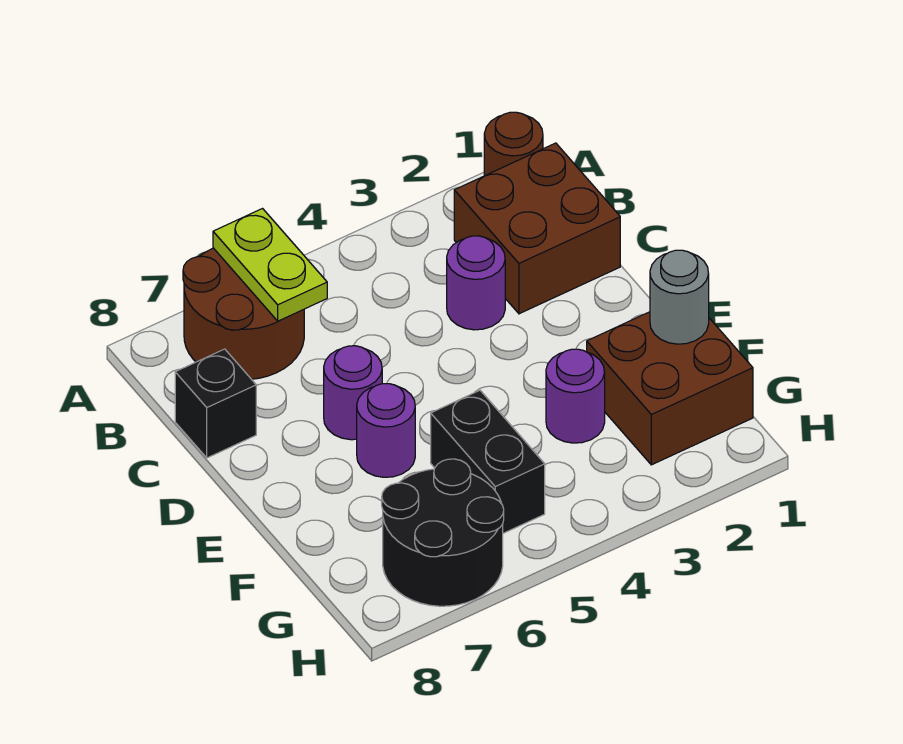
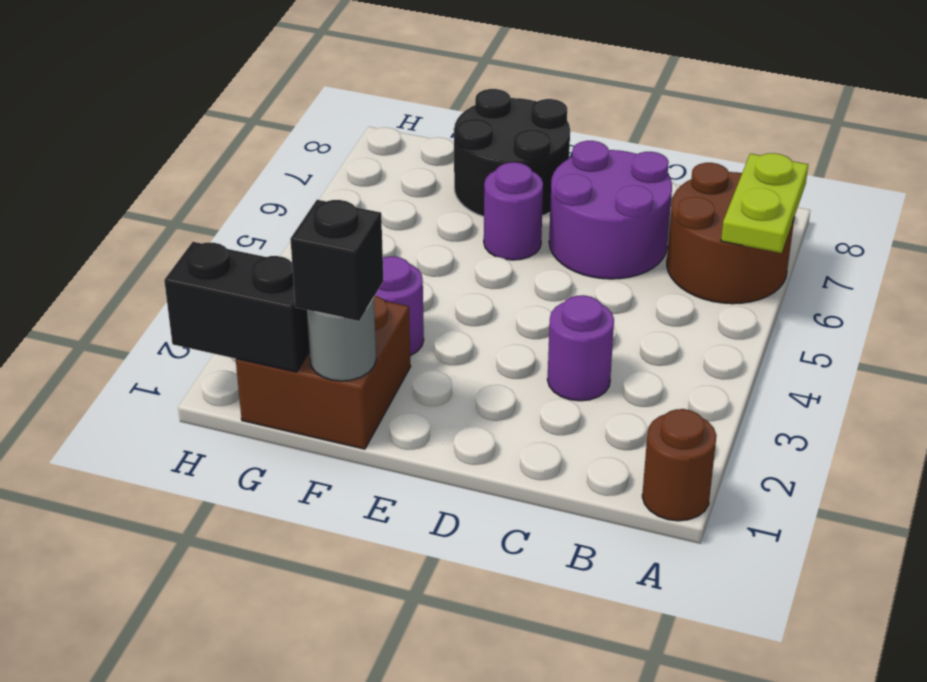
lime 1x2 plate [213,209,327,321] -> lime 1x2 plate turned to [721,153,808,253]
brown 2x2 brick [454,143,620,314] -> none
black 1x1 brick [175,349,256,458] -> black 1x1 brick moved to [290,200,384,321]
purple 1x1 round brick [324,346,382,440] -> purple 2x2 round brick [549,141,672,279]
black 1x2 brick [431,390,545,533] -> black 1x2 brick moved to [164,242,310,372]
black 2x2 round brick [382,459,504,606] -> black 2x2 round brick moved to [454,89,570,217]

